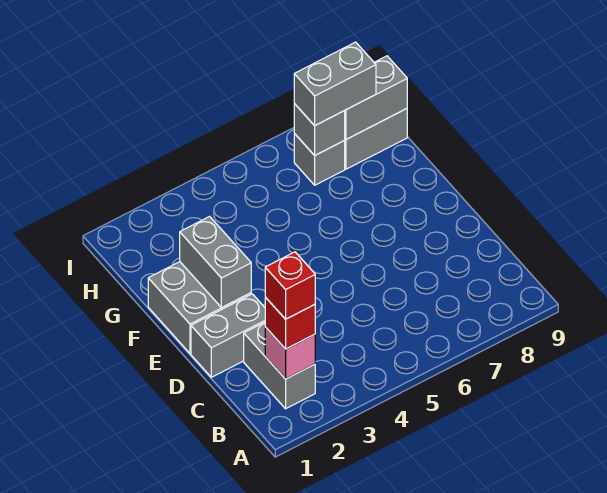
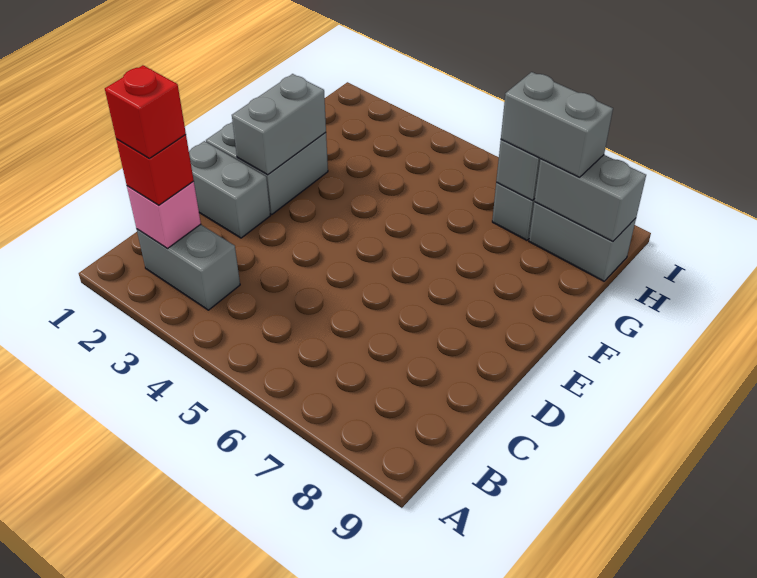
grey 1x2 brick [244,322,315,409] -> grey 1x2 brick turned to [137,224,240,310]

